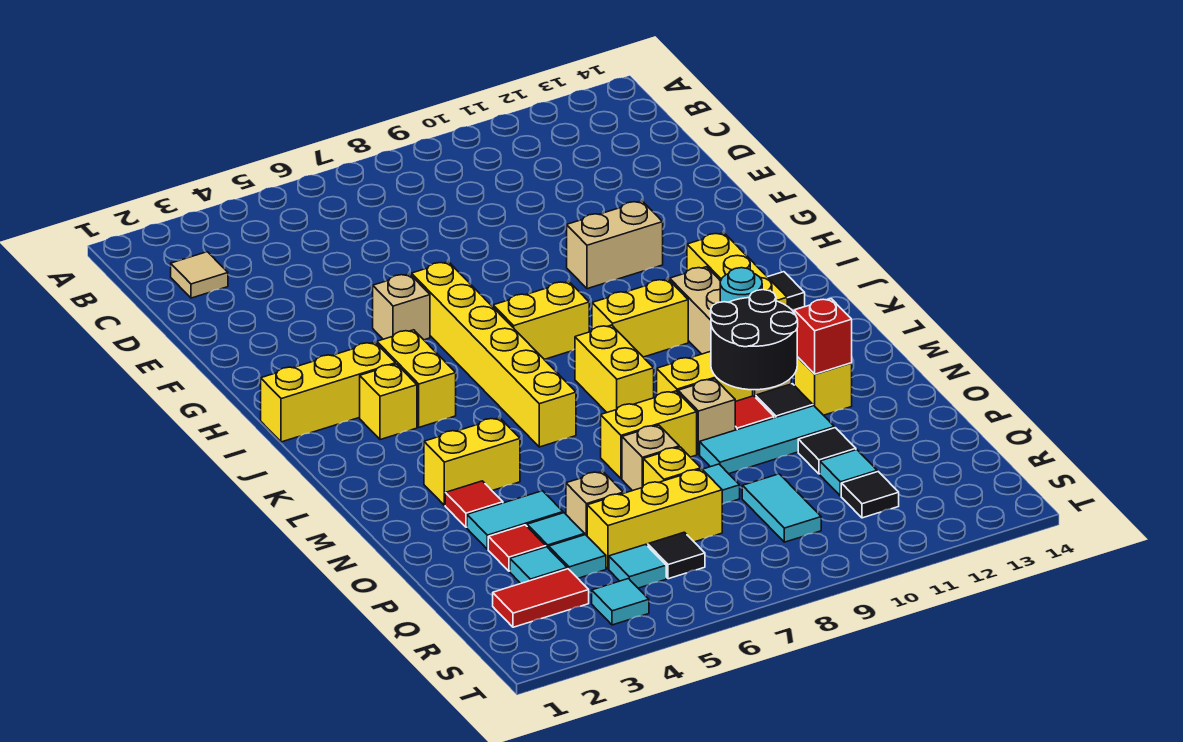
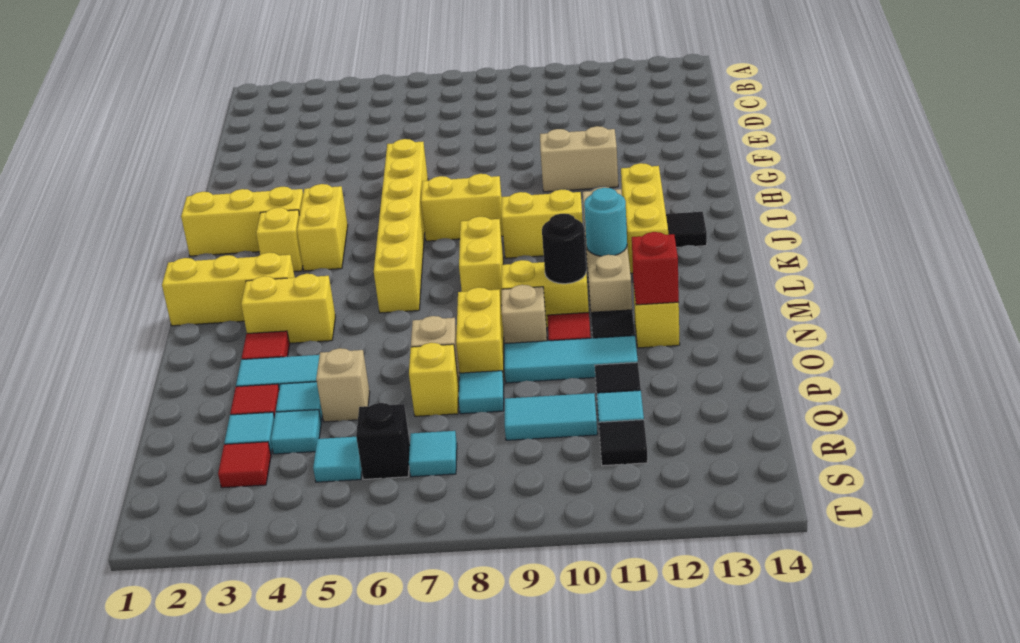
tan 1x1 tile [171,252,228,298] -> none
tan 1x1 brick [373,274,430,340] -> none
black 2x2 round brick [711,290,798,390] -> black 1x1 round brick [542,214,586,284]
yellow 1x2 brick [601,391,697,479] -> yellow 1x2 brick turned to [456,288,504,383]
yellow 1x3 brick [587,469,722,569] -> yellow 1x3 brick moved to [162,253,295,326]
cyan 1x2 tile [742,474,821,542] -> cyan 1x2 tile turned to [505,393,597,440]
red 1x2 tile [493,569,589,627] -> red 1x1 tile [218,442,271,488]
black 1x1 tile [648,532,705,579] -> black 1x1 brick [356,403,410,479]
cyan 1x1 tile [592,579,649,625] -> cyan 1x1 tile moved to [409,431,457,477]

